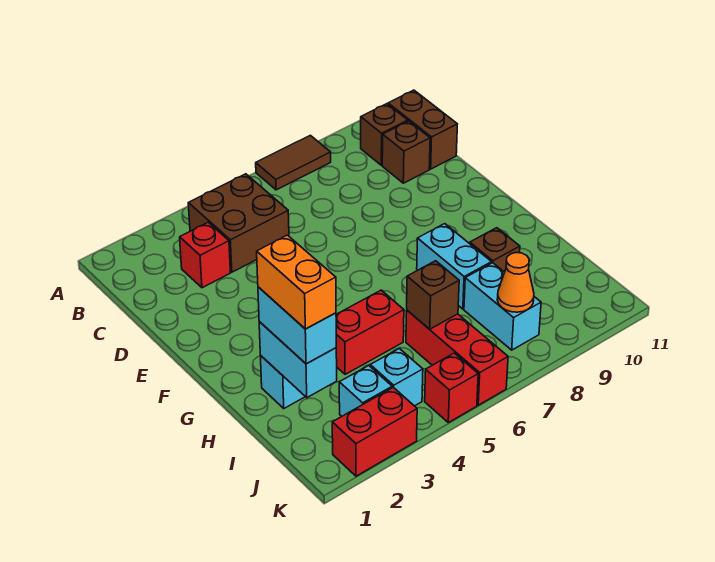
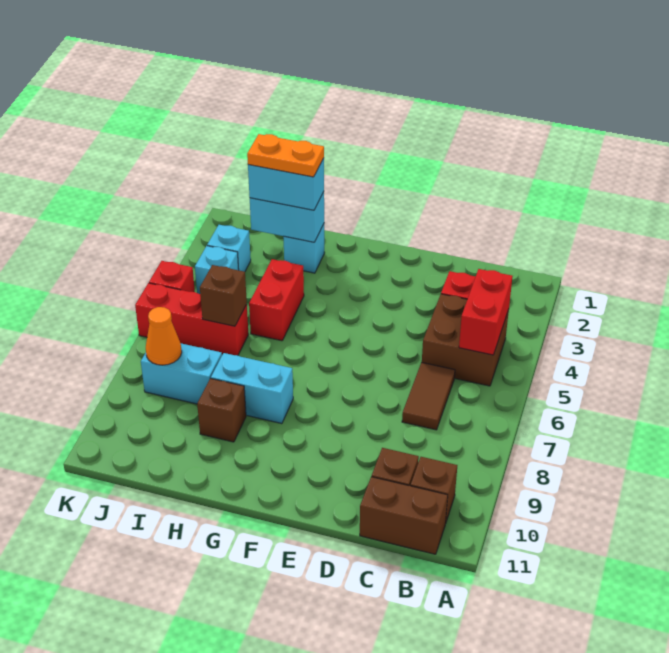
brown 1x2 tile [256,135,331,190] -> brown 1x2 tile moved to [402,362,455,430]
orange 1x2 brick [257,235,336,329] -> orange 1x2 plate [247,134,324,177]
red 1x2 brick [332,387,417,476] -> red 1x2 brick moved to [459,269,513,355]

